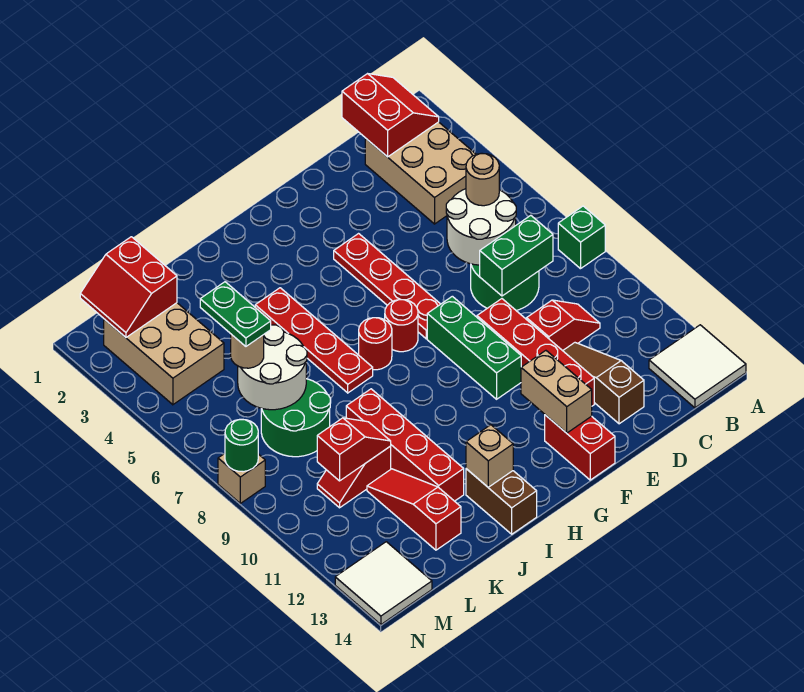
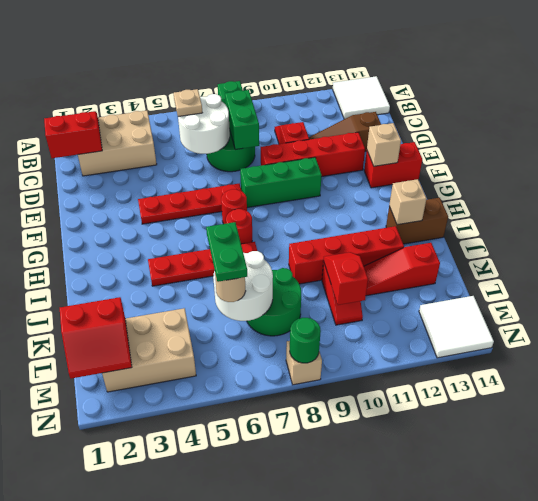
tan 1x1 round brick [466,153,499,206] -> tan 1x1 plate [174,89,202,117]
tan 1x2 brick [521,351,592,433] -> tan 1x1 brick [367,123,401,166]
green 1x2 plate [200,282,271,346] -> green 1x2 plate turned to [206,222,247,282]

